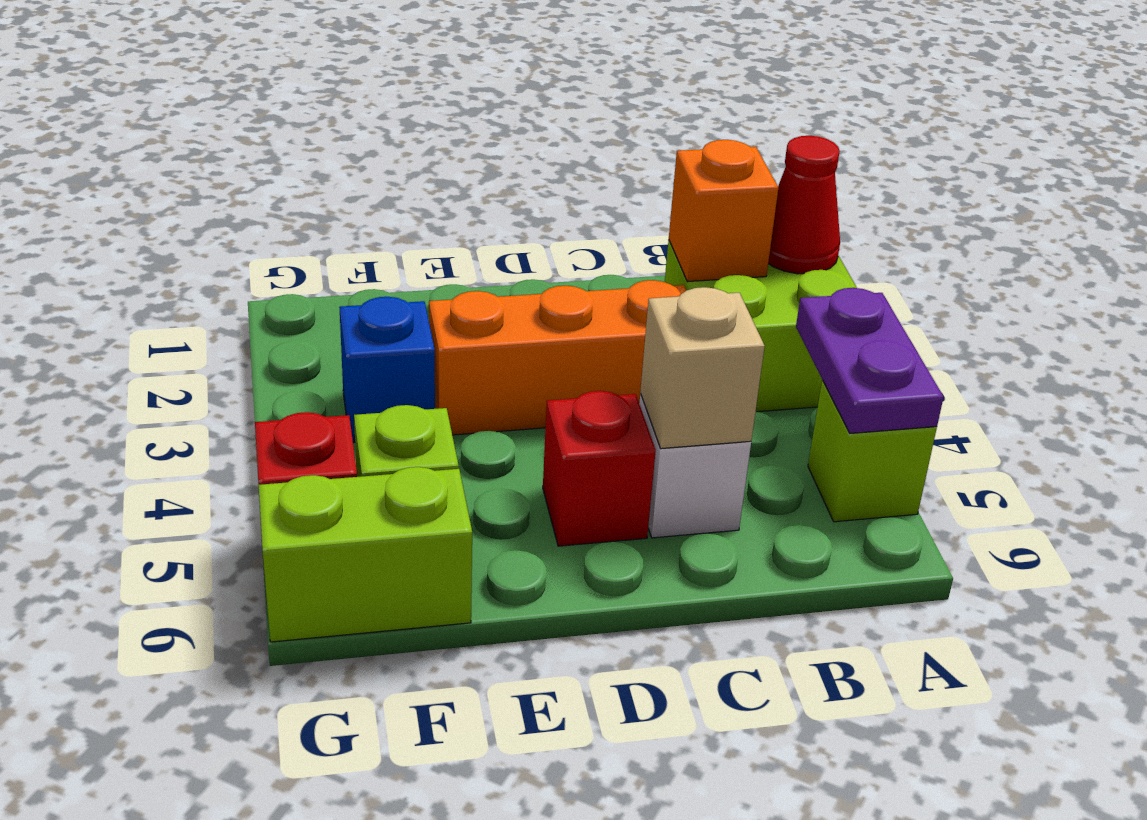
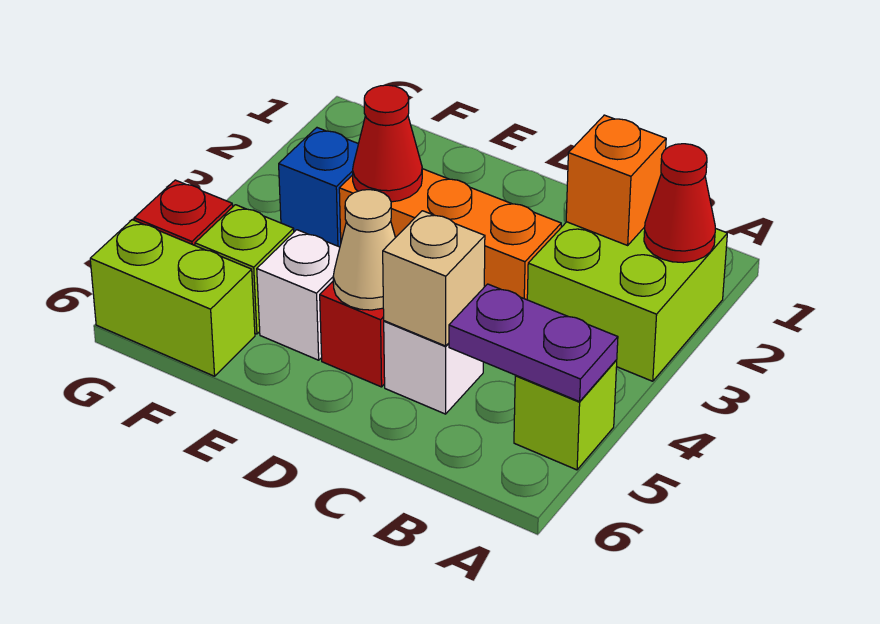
purple 1x2 plate [796,288,944,433] -> purple 1x2 plate turned to [449,284,618,402]
none -> tan 1x1 cone [333,190,395,310]
none -> red 1x1 cone [353,85,422,202]
none -> white 1x1 brick [257,230,340,360]

